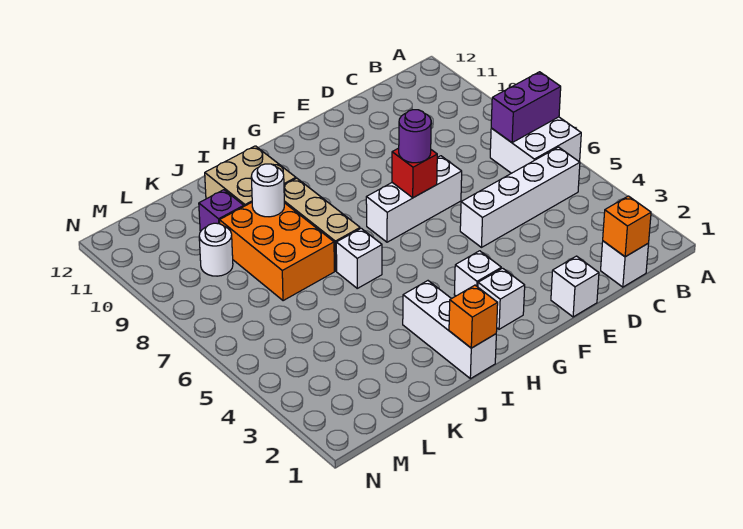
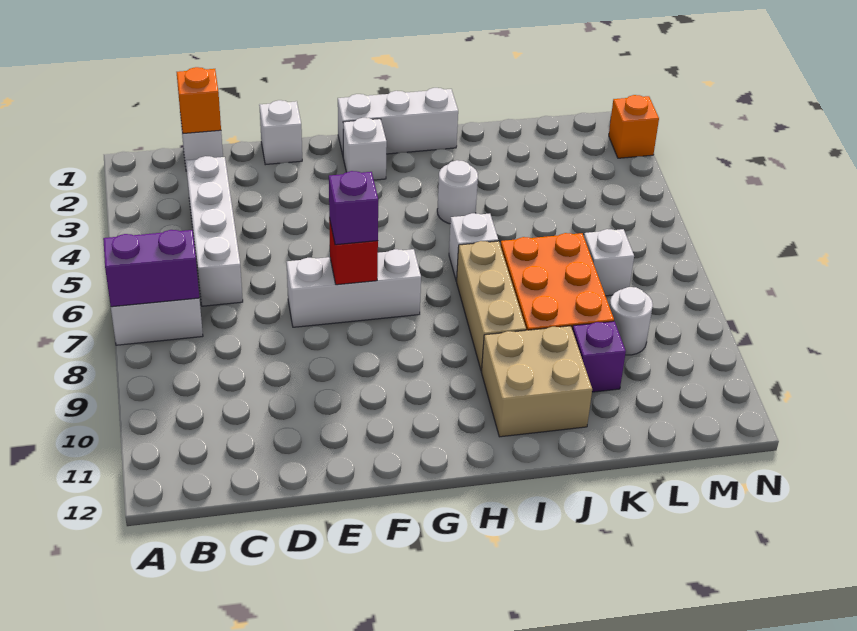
white 1x4 brick [460,147,580,247] -> white 1x4 brick turned to [186,156,243,306]
purple 1x1 round brick [399,110,431,163] -> purple 1x1 brick [329,171,378,245]
white 1x1 brick [454,251,501,296] -> white 1x1 brick moved to [584,229,634,296]
white 1x3 brick [403,281,496,379] -> white 1x3 brick turned to [338,88,458,155]
orange 1x1 brick [449,285,498,348] -> orange 1x1 brick moved to [609,95,659,158]
white 1x1 round brick [251,164,284,217] -> white 1x1 round brick moved to [437,160,478,224]

